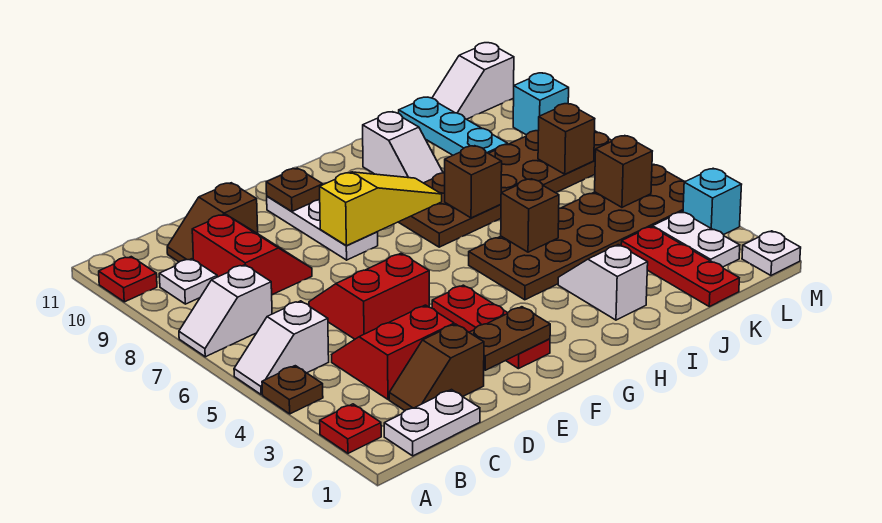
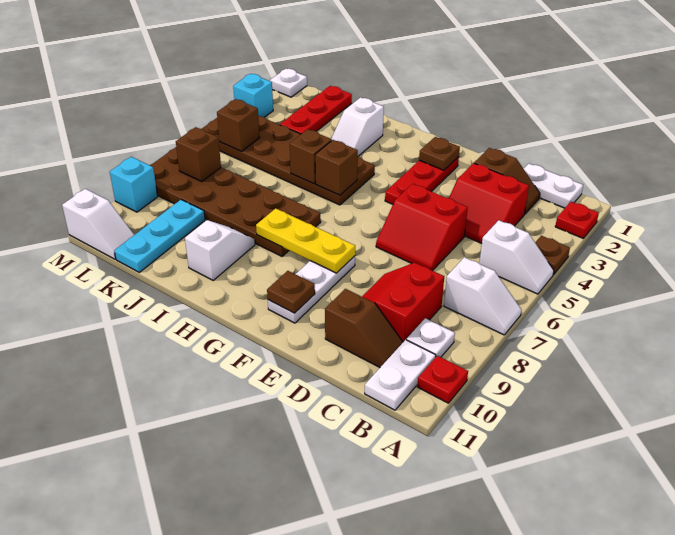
brown 1x2 plate [469,307,550,370] -> brown 1x1 plate [419,137,460,170]
yellow 1x3 slope [319,172,442,246] -> yellow 1x3 plate [256,208,355,273]
brown 1x1 brick [445,146,502,218] -> brown 1x1 brick moved to [315,140,358,195]
white 1x2 plate [653,212,740,267] -> white 1x2 plate moved to [365,340,436,410]

